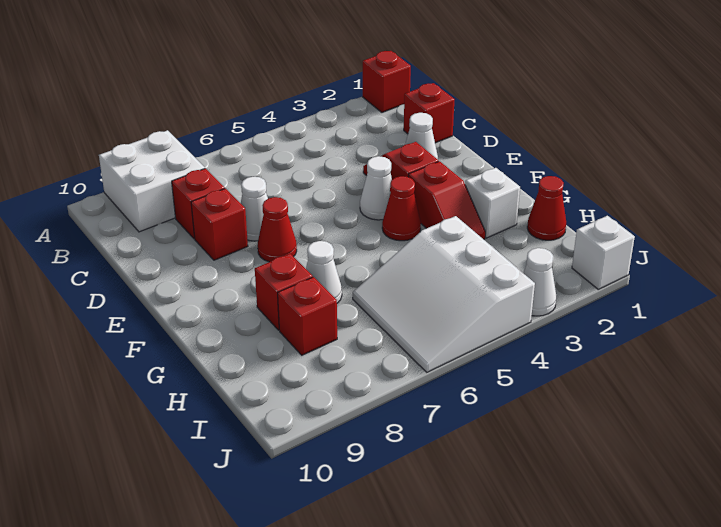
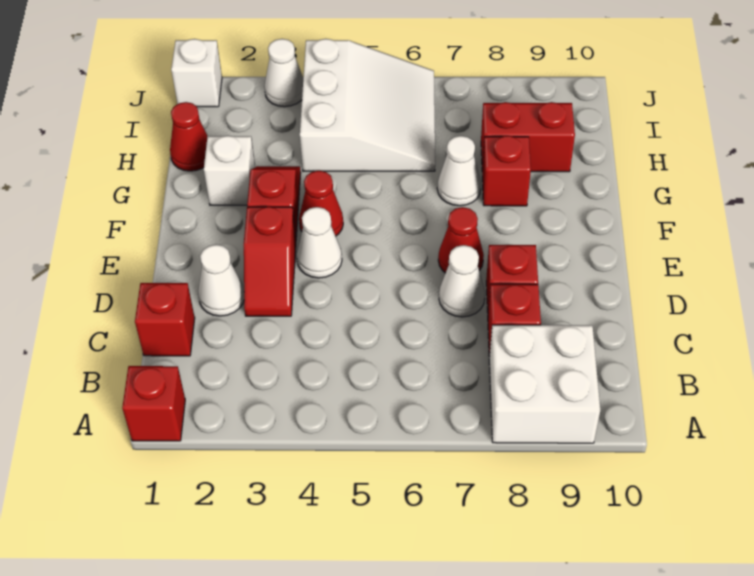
red 1x1 brick [278,277,337,355] -> red 1x2 brick [481,102,575,172]

